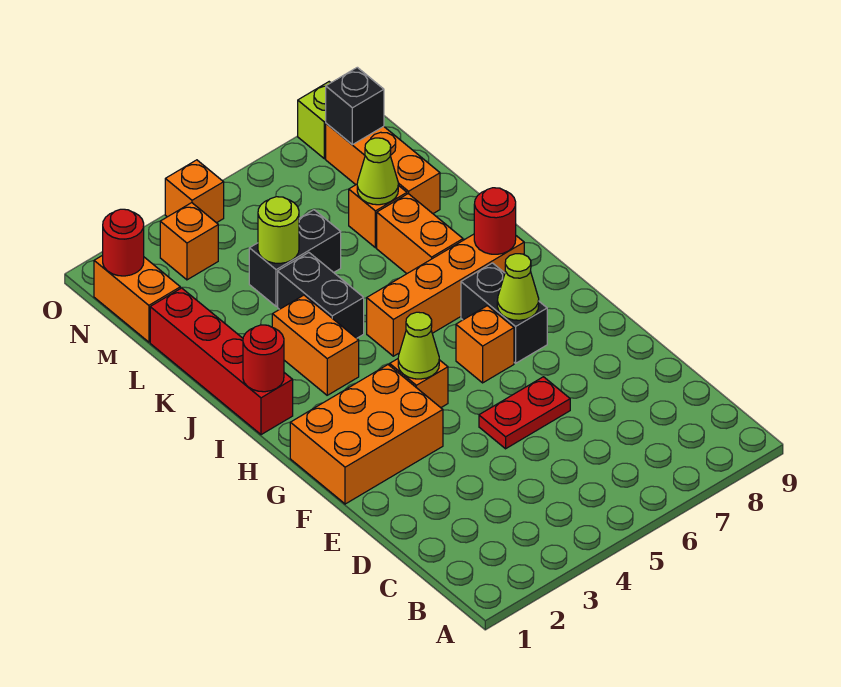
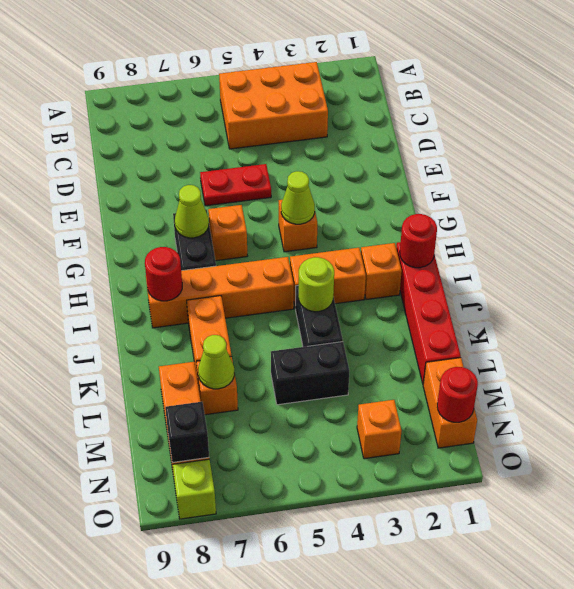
orange 2x3 brick [290,365,443,504] -> orange 2x3 brick moved to [219,62,328,149]
orange 1x2 brick [272,295,359,395] -> orange 1x2 brick turned to [290,248,366,309]
lime 1x1 round brick [258,197,299,263] -> lime 1x1 round brick moved to [299,257,334,312]
orange 1x1 brick [165,160,224,223] -> orange 1x1 brick moved to [361,243,402,300]

